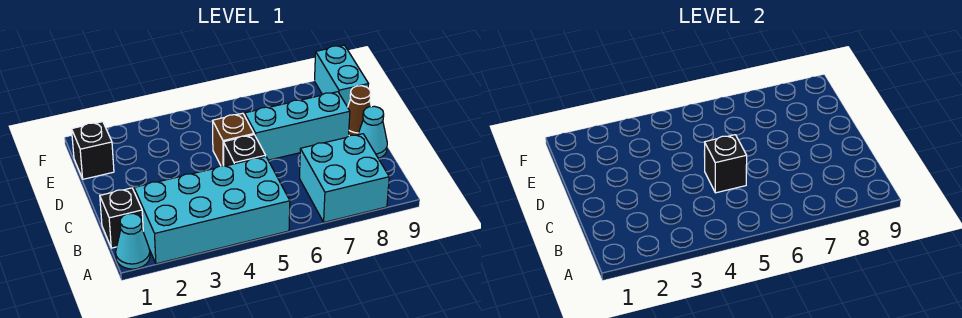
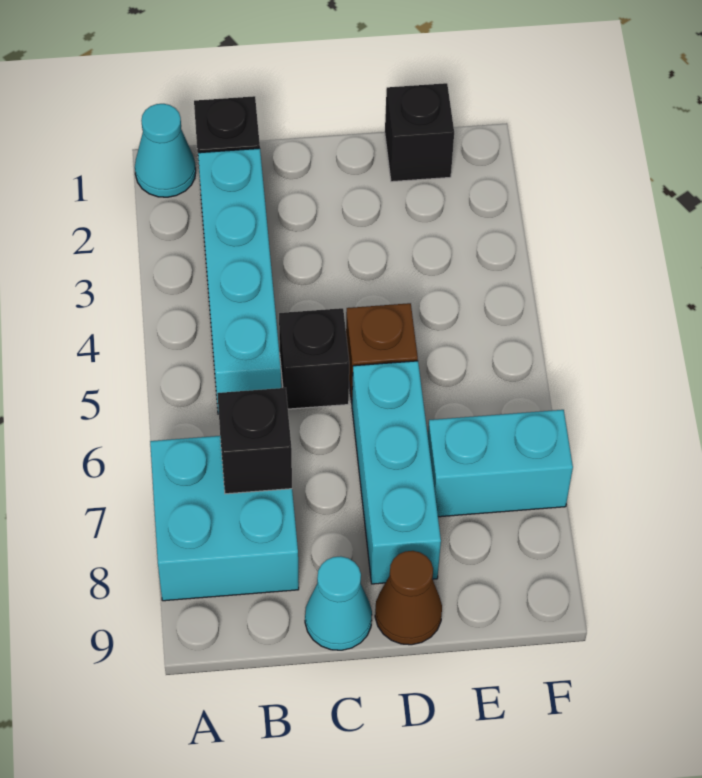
cyan 2x4 brick [134,157,290,264] -> cyan 1x4 brick [198,148,281,414]
black 1x1 brick [705,135,747,193] -> black 1x1 brick moved to [217,388,292,494]
cyan 1x2 brick [315,45,368,107] -> cyan 1x2 brick moved to [428,410,573,517]

